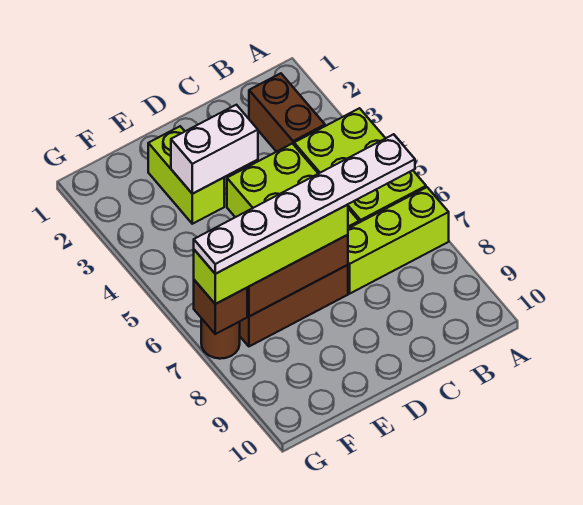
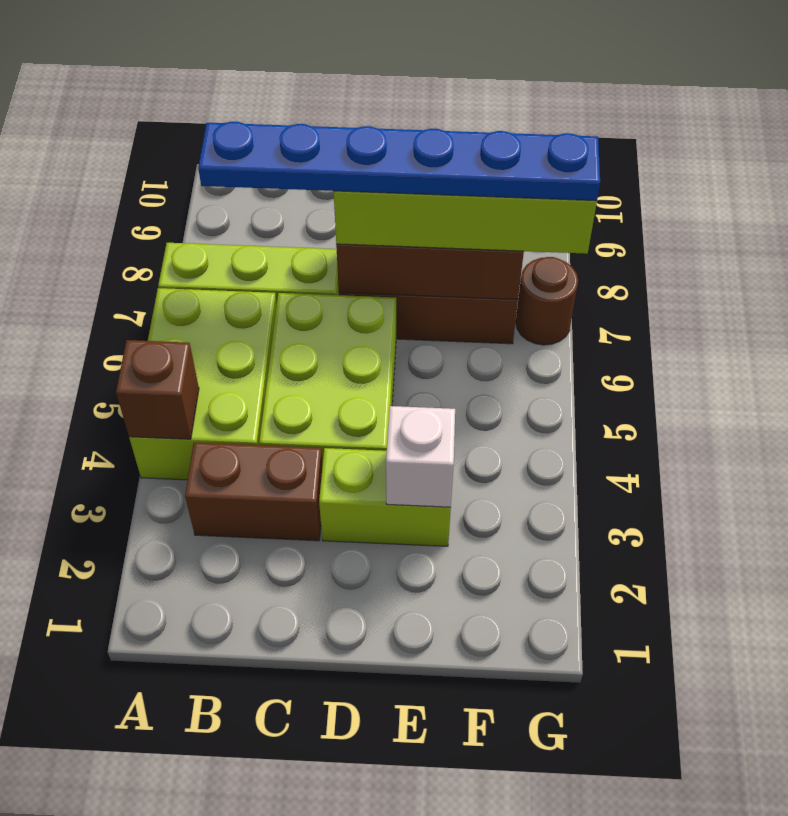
brown 1x2 brick [249,73,325,152] -> brown 1x2 brick turned to [185,443,323,541]
white 1x6 plate [194,134,415,274] -> blue 1x6 plate [198,122,600,201]
white 1x2 brick [171,105,258,194] -> white 1x1 brick [386,406,455,507]
lime 1x2 brick [148,126,224,224] -> lime 1x2 brick turned to [319,448,451,546]
brown 1x1 brick [194,280,247,334] -> brown 1x1 brick moved to [116,340,199,439]

